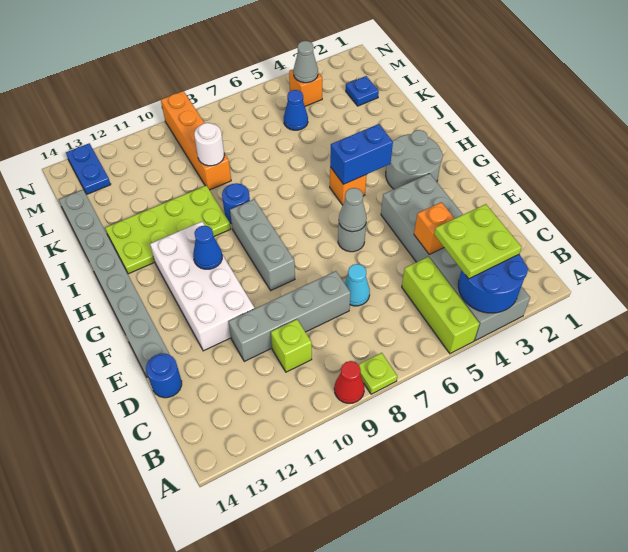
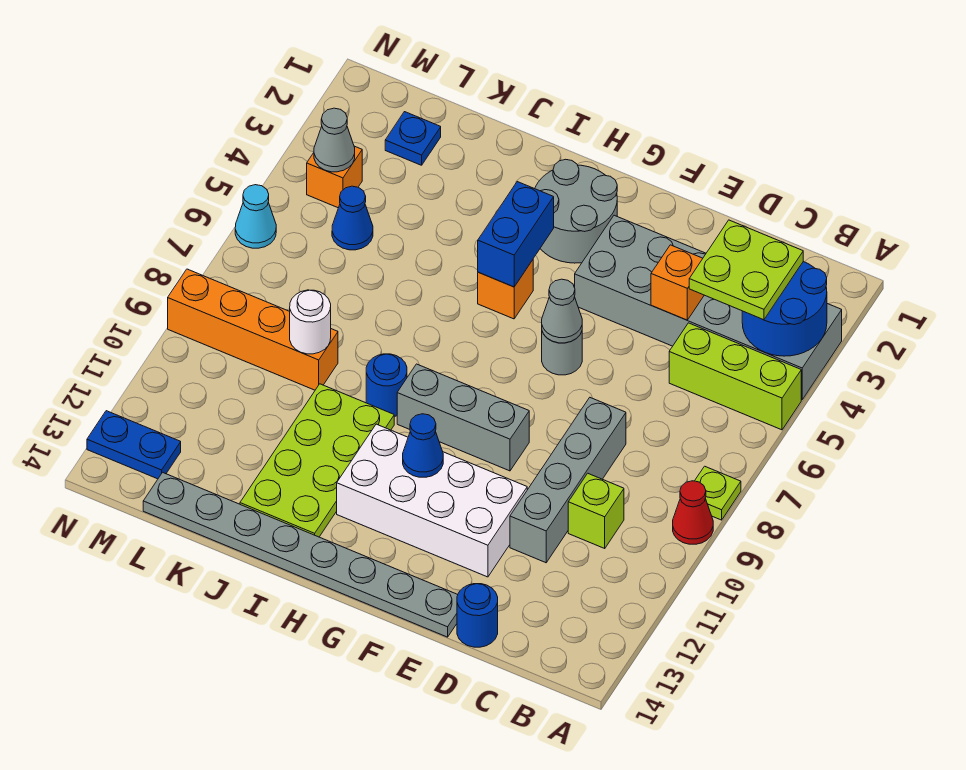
cyan 1x1 cone [345,264,370,306] -> cyan 1x1 cone moved to [235,185,276,248]

